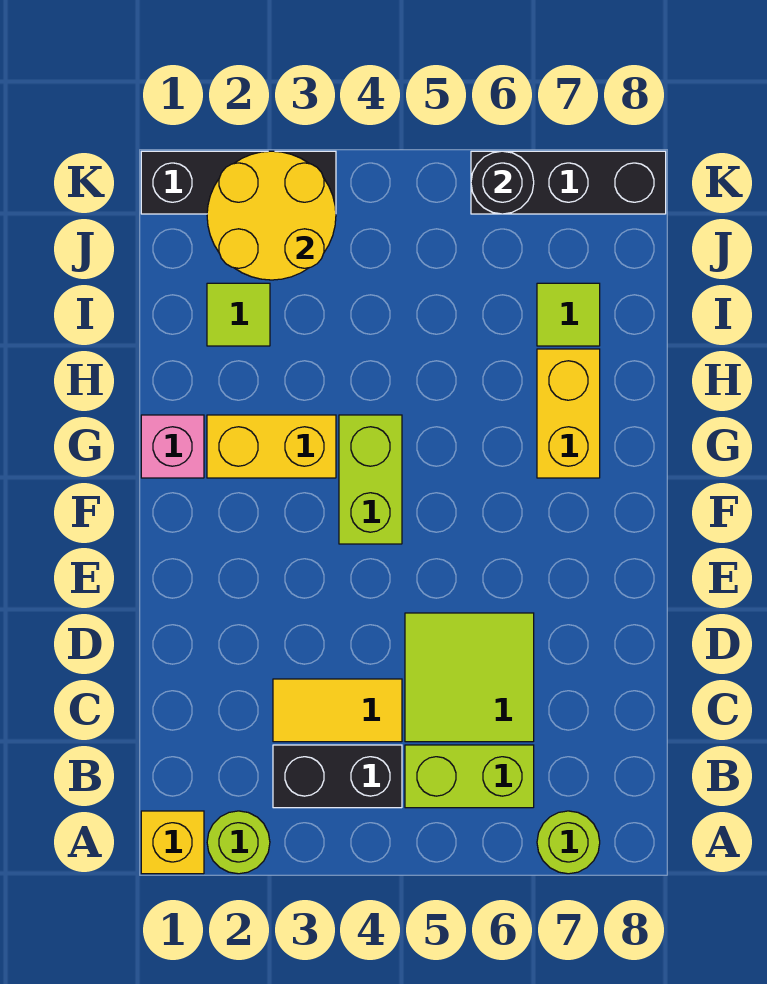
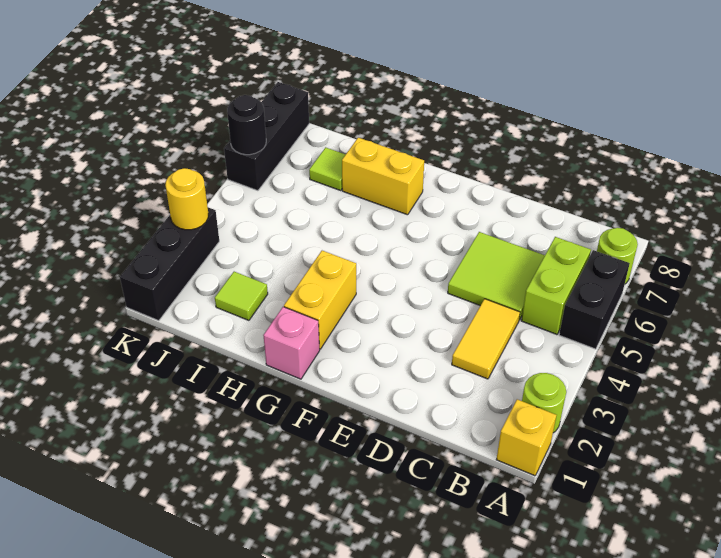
black 1x2 brick [273,745,402,808] -> black 1x2 brick moved to [559,250,630,349]
lime 1x2 brick [339,415,402,544] -> none
yellow 2x2 round brick [207,151,336,280] -> yellow 1x1 round brick [165,168,208,230]

